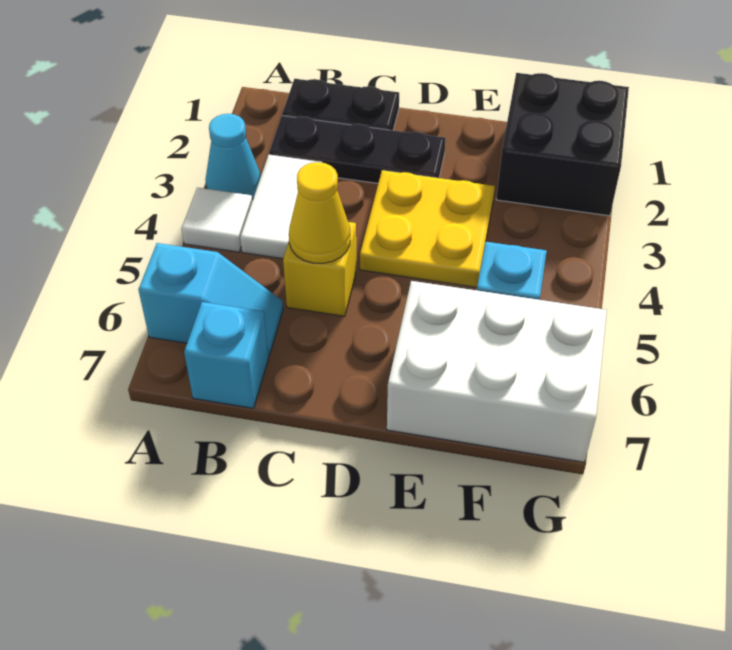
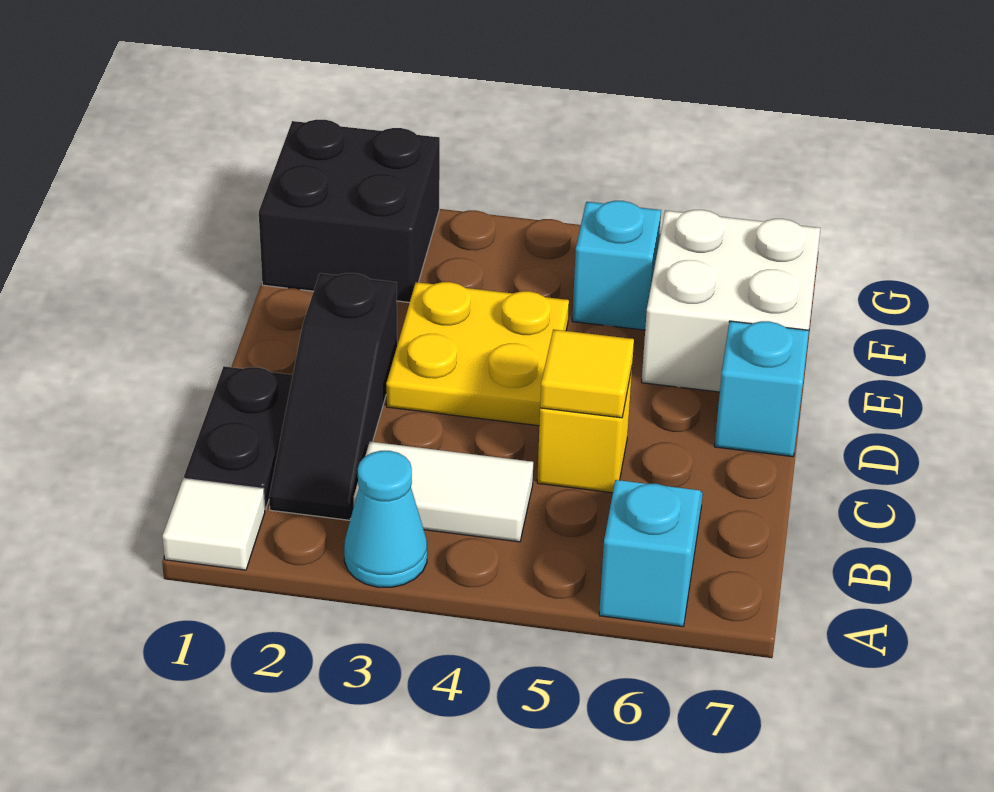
white 1x1 tile [182,188,252,252] -> white 1x1 tile moved to [163,479,265,570]
black 1x3 plate [269,116,446,183] -> black 1x3 slope [269,273,397,520]
cyan 1x1 brick [184,302,269,408] -> cyan 1x1 brick moved to [714,321,809,457]
yellow 1x1 cone [289,162,350,263] -> yellow 1x1 tile [540,329,634,418]
white 2x3 brick [387,281,607,462] -> white 2x2 brick [642,210,820,392]

